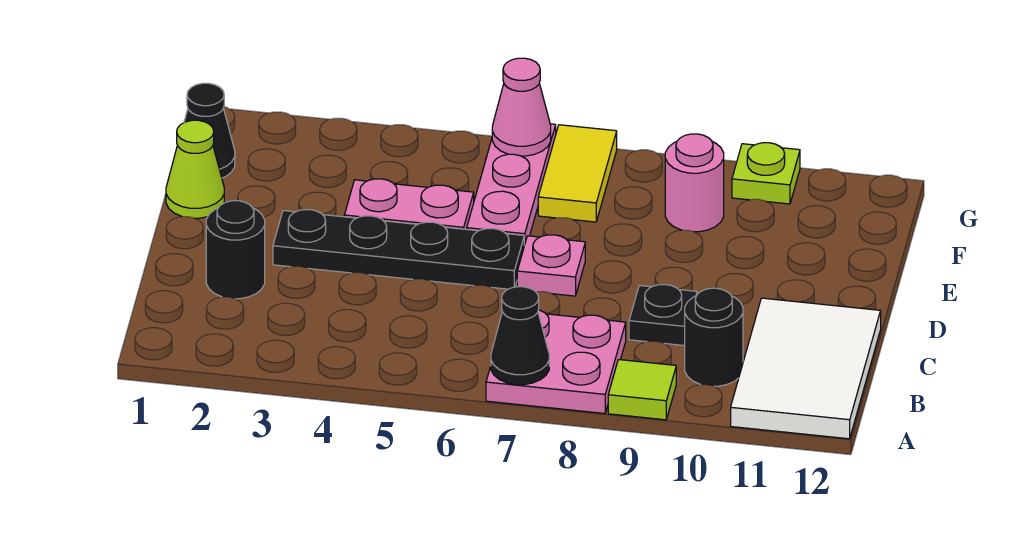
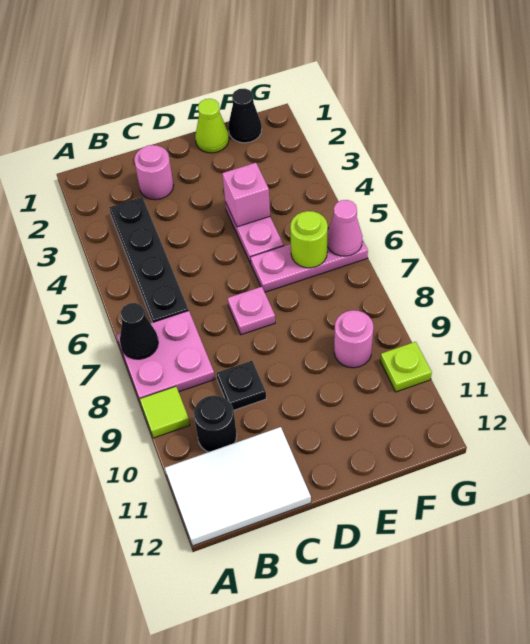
black 1x1 round brick [206,201,265,299] -> pink 1x1 round brick [134,145,174,200]
black 1x4 plate [273,210,524,289] -> black 1x4 plate moved to [109,197,189,322]
none -> pink 1x1 brick [222,163,270,227]
none -> lime 1x1 round brick [290,211,328,268]
yellow 1x2 tile [538,125,617,222] -> none

